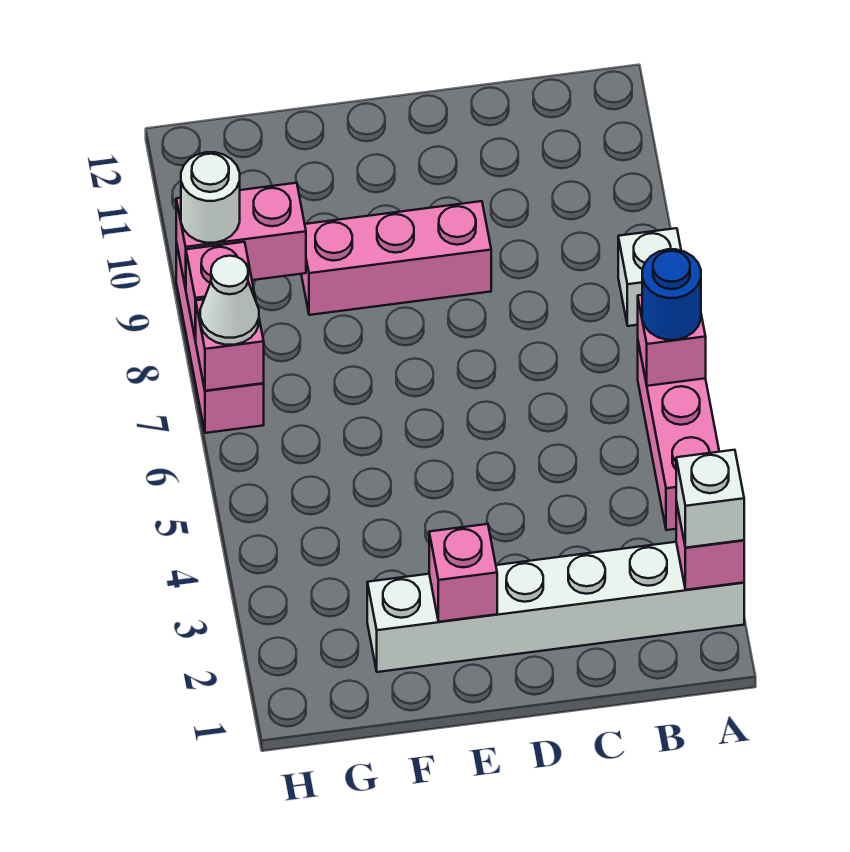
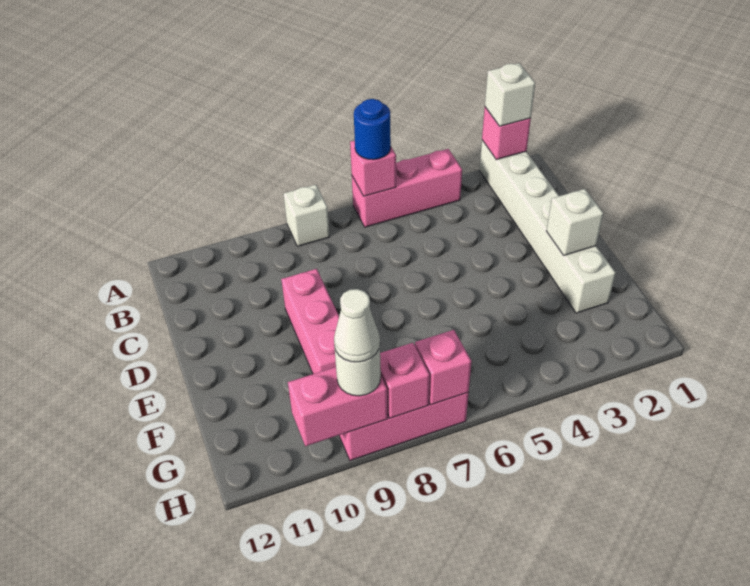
pink 1x1 brick [429,524,497,622] -> white 1x1 brick [547,189,603,255]
pink 1x2 brick [176,183,306,288] -> pink 1x2 brick turned to [288,367,388,446]
white 1x1 cone [200,256,259,345] -> white 1x1 cone moved to [334,289,380,362]

